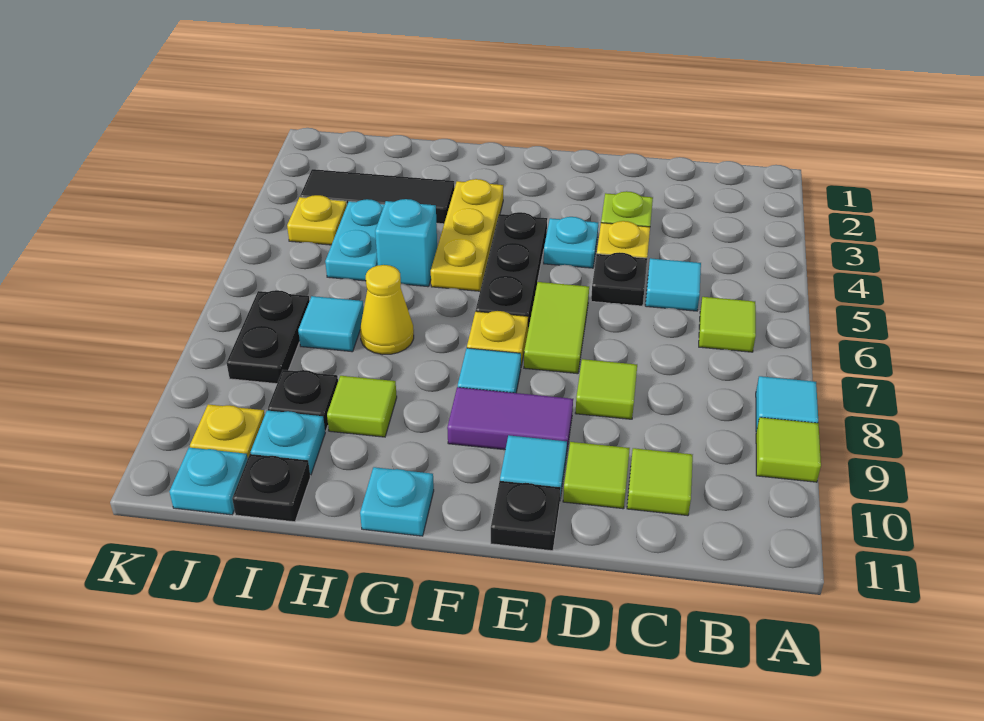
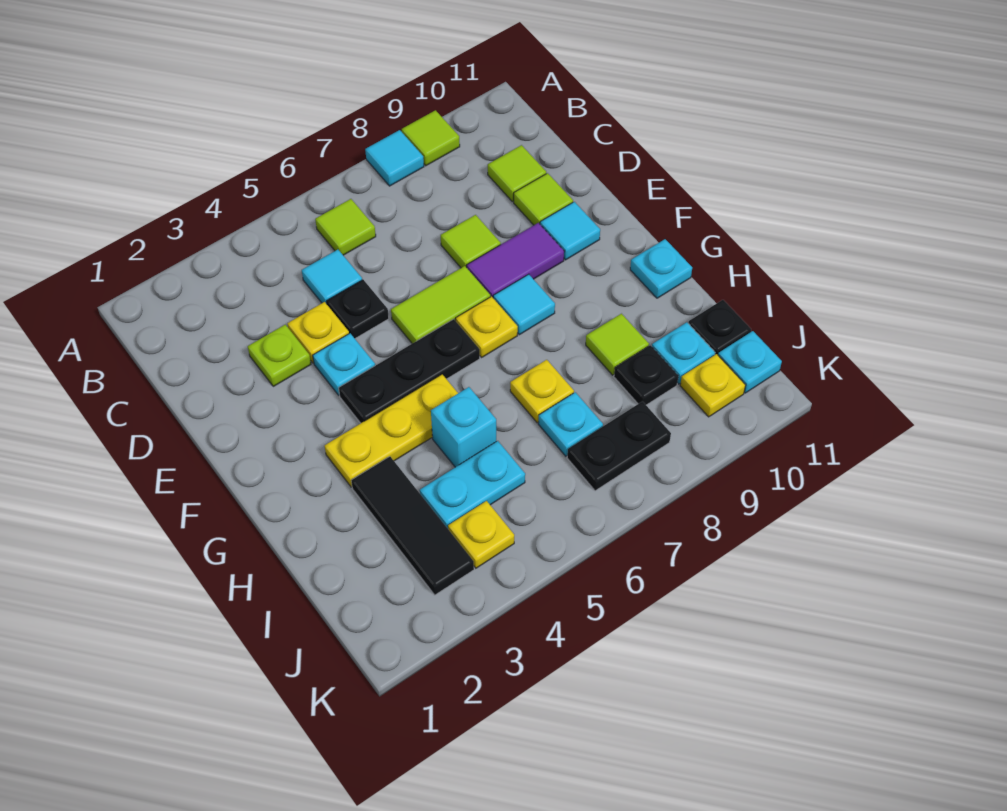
purple 1x2 tile [447,387,573,456] -> purple 1x2 tile turned to [467,223,564,297]
black 1x1 plate [491,481,561,551] -> none
yellow 1x1 cone [360,265,414,355] -> yellow 1x1 plate [510,360,574,423]
cyan 1x1 tile [298,296,364,352] -> cyan 1x1 plate [538,392,603,456]

